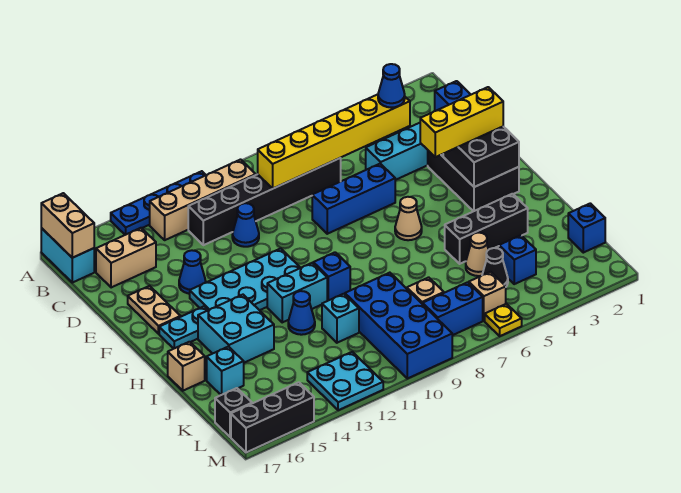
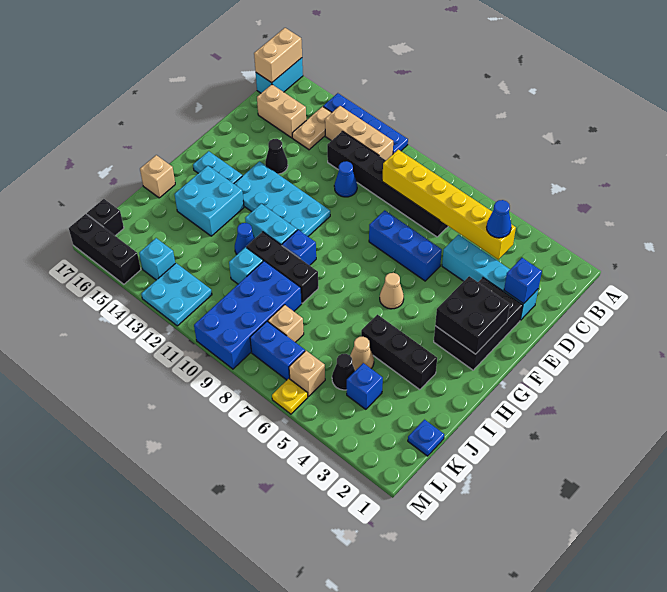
tan 1x4 brick [150,160,256,240] -> tan 1x3 brick [325,106,393,160]
blue 1x1 cone [179,250,206,294] -> black 1x1 cone [265,139,288,174]
tan 1x2 plate [128,286,180,334] -> tan 1x2 plate moved to [292,107,332,150]
yellow 1x3 brick [420,87,503,157] -> none
none -> black 1x3 brick [246,232,318,303]
cyan 1x1 brick [207,347,244,395] -> cyan 1x1 brick moved to [139,238,175,280]
blue 1x1 brick [568,203,605,253] -> blue 1x1 plate [408,420,444,456]

